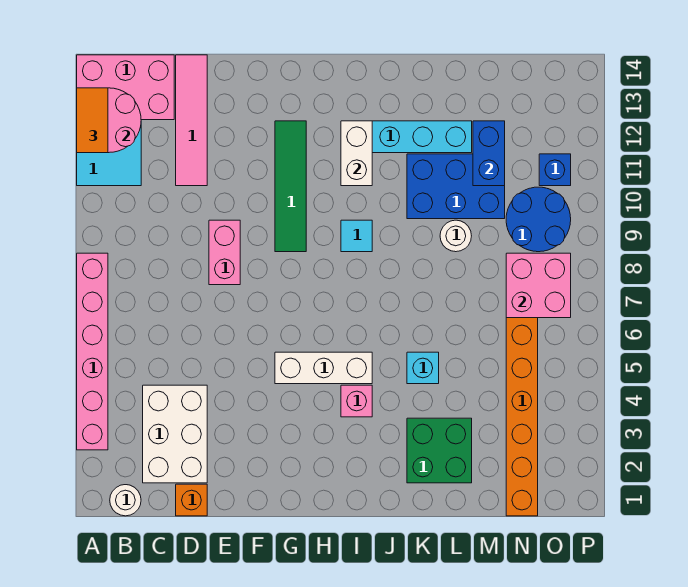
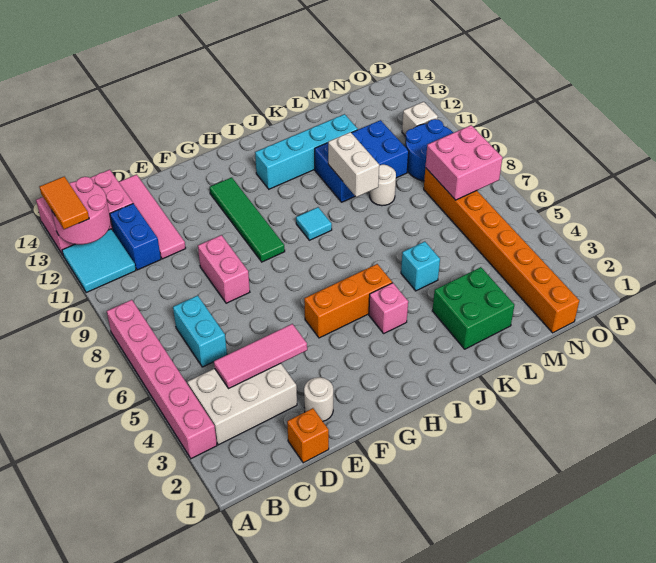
white 1x1 round brick [110,485,141,516] -> white 1x1 round brick moved to [304,377,333,421]
white 2x3 brick [143,385,207,483] -> white 2x3 brick turned to [188,363,297,445]
none -> pink 1x3 tile [214,324,307,388]
none -> cyan 1x2 brick [173,295,227,367]
white 1x3 brick [275,352,372,384] -> orange 1x3 brick [304,264,392,338]
white 1x2 brick [341,121,372,186] -> white 1x2 brick moved to [328,132,379,197]
blue 1x2 brick [473,121,505,186] -> blue 1x2 brick moved to [110,203,161,270]
blue 1x1 brick [539,154,571,186] -> white 1x1 brick [402,102,438,136]

